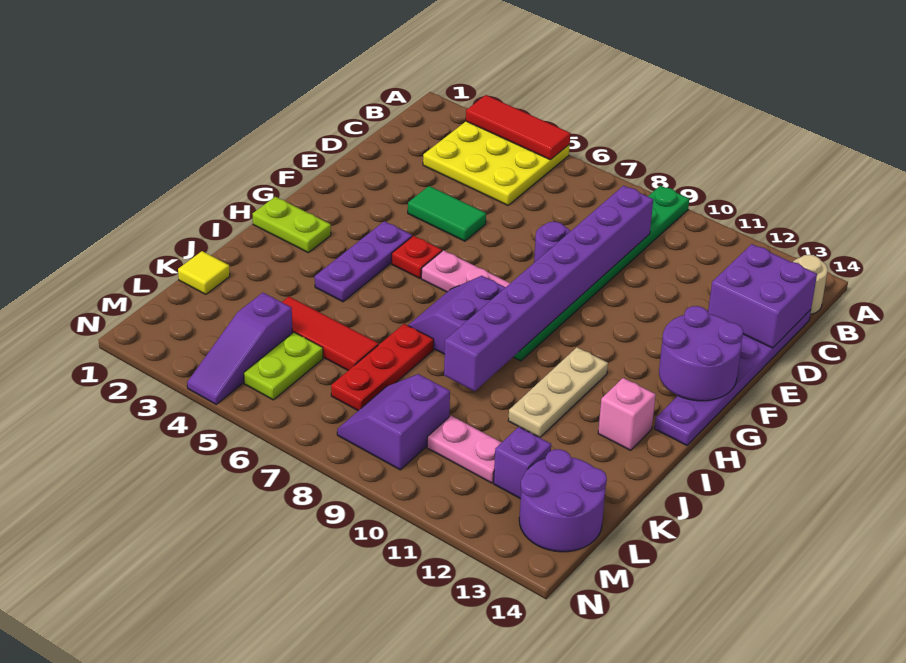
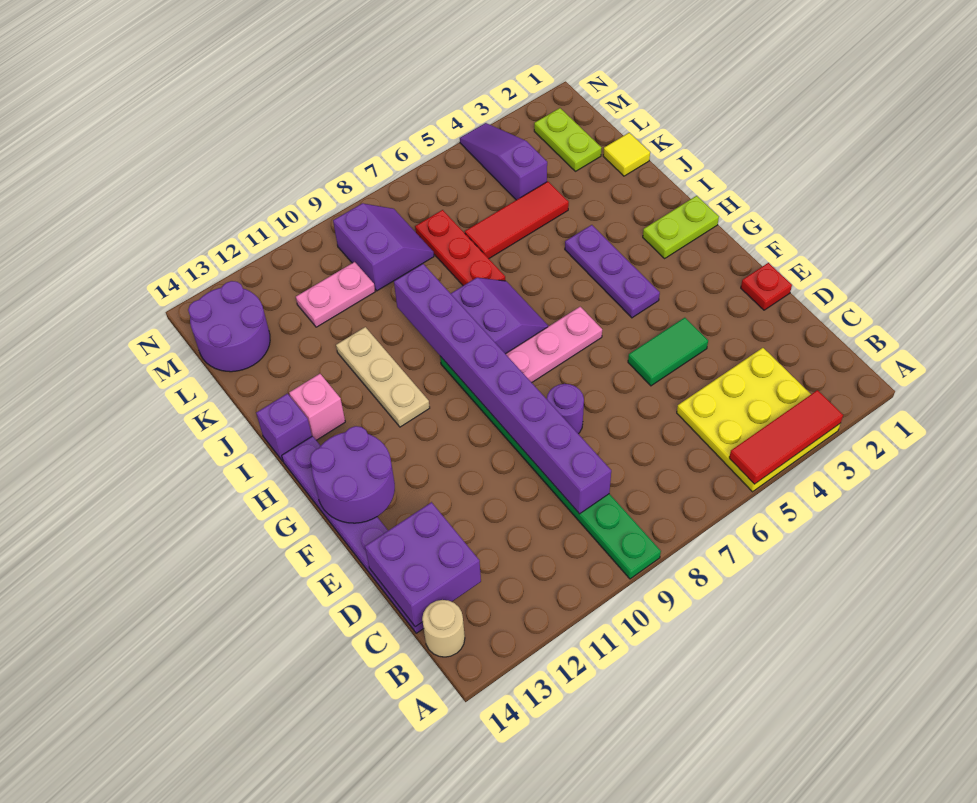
red 1x1 plate [392,236,442,278] -> red 1x1 plate moved to [741,263,792,310]
lime 1x2 plate [244,332,323,400] -> lime 1x2 plate moved to [534,108,601,171]
purple 1x1 brick [494,427,551,499] -> purple 1x1 brick moved to [256,394,312,461]

